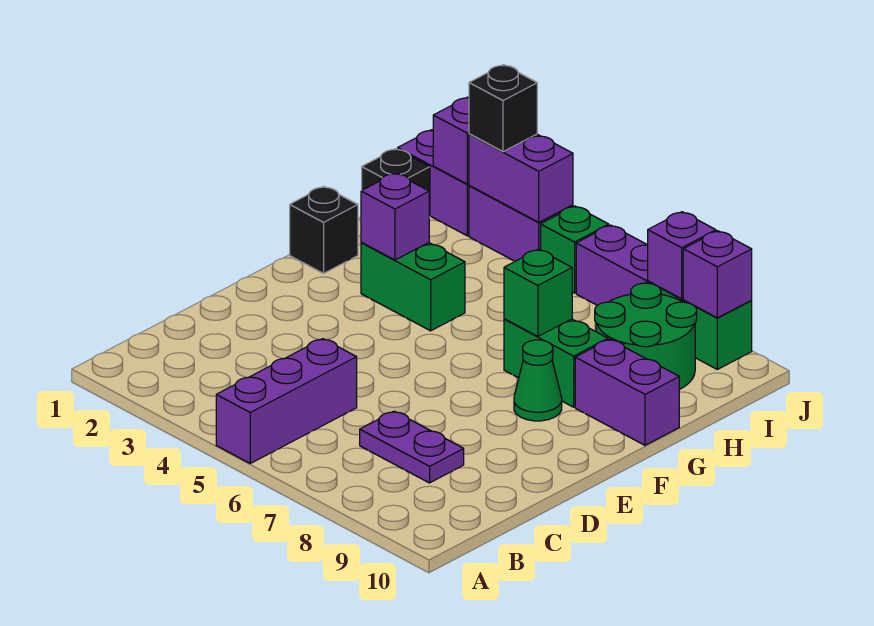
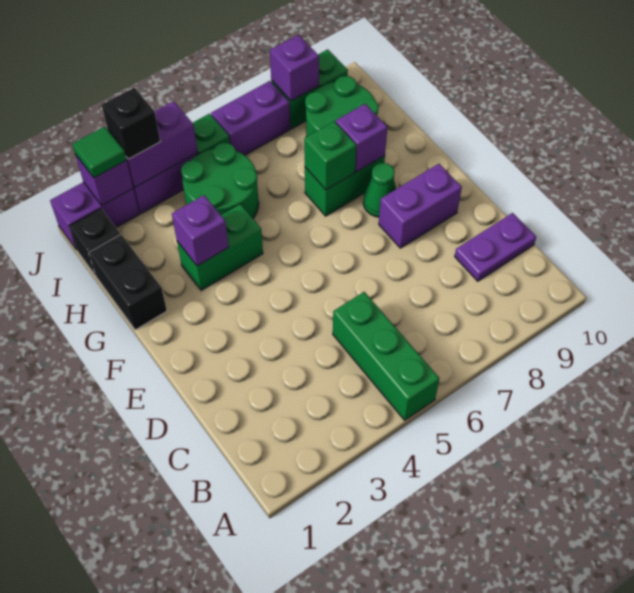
purple 1x3 brick [216,339,357,463] -> green 1x3 brick [333,292,439,420]
purple 1x2 plate [360,411,464,483] -> purple 1x2 plate moved to [455,213,536,281]
black 1x1 brick [290,187,358,273] -> black 1x2 brick [89,234,167,330]
purple 1x2 brick [575,339,679,445] -> purple 1x2 brick moved to [379,164,462,248]
none -> green 2x2 round brick [181,143,259,218]
none -> green 1x1 tile [72,127,126,178]
purple 1x1 brick [683,231,752,318] -> purple 1x1 brick moved to [336,104,387,172]

